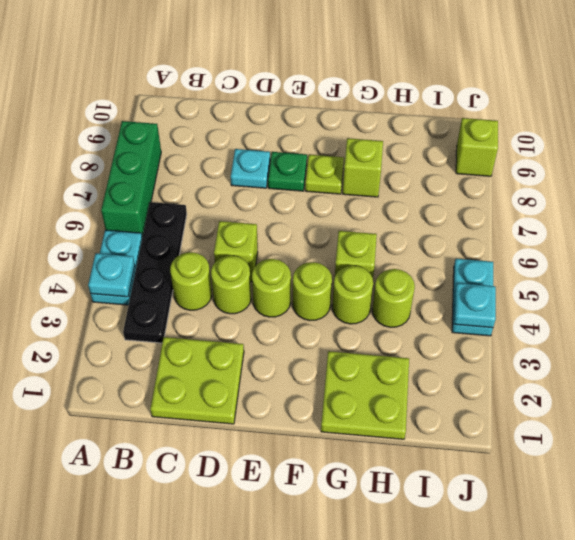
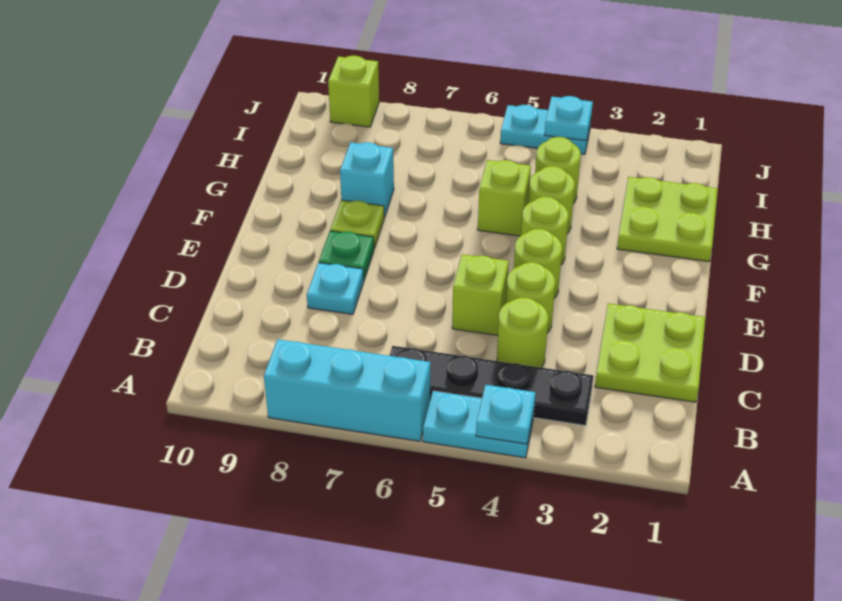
green 1x3 brick [101,121,161,237] -> cyan 1x3 brick [264,339,430,441]
lime 1x1 brick [343,138,383,197] -> cyan 1x1 brick [340,142,394,217]

